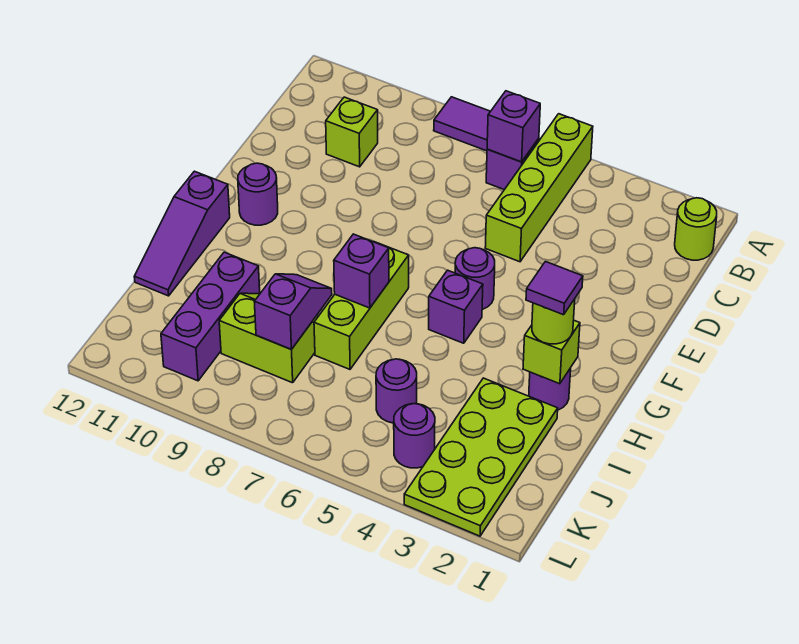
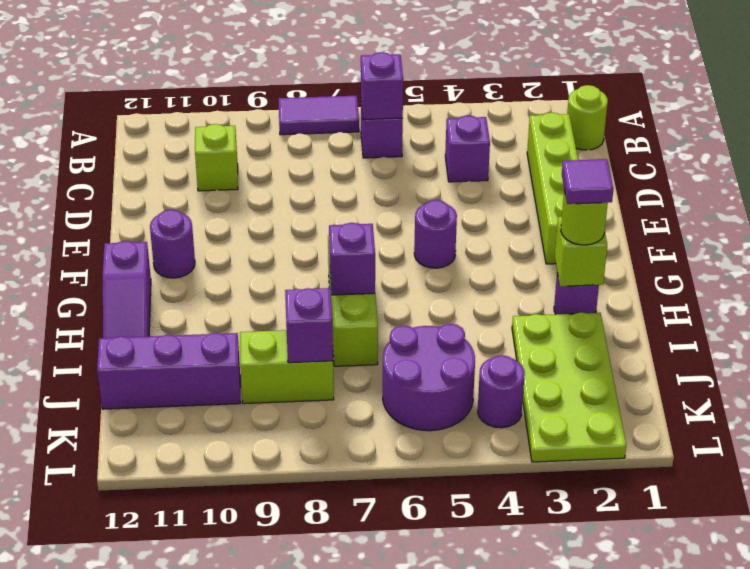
lime 1x4 brick [485,114,593,262] -> lime 1x4 brick moved to [527,113,578,264]
purple 1x1 brick [429,270,483,343] -> purple 1x1 brick moved to [445,115,490,182]
purple 1x3 brick [161,252,260,381] -> purple 1x3 brick turned to [97,333,241,409]
purple 1x1 round brick [376,359,417,423] -> purple 2x2 round brick [383,324,475,431]

